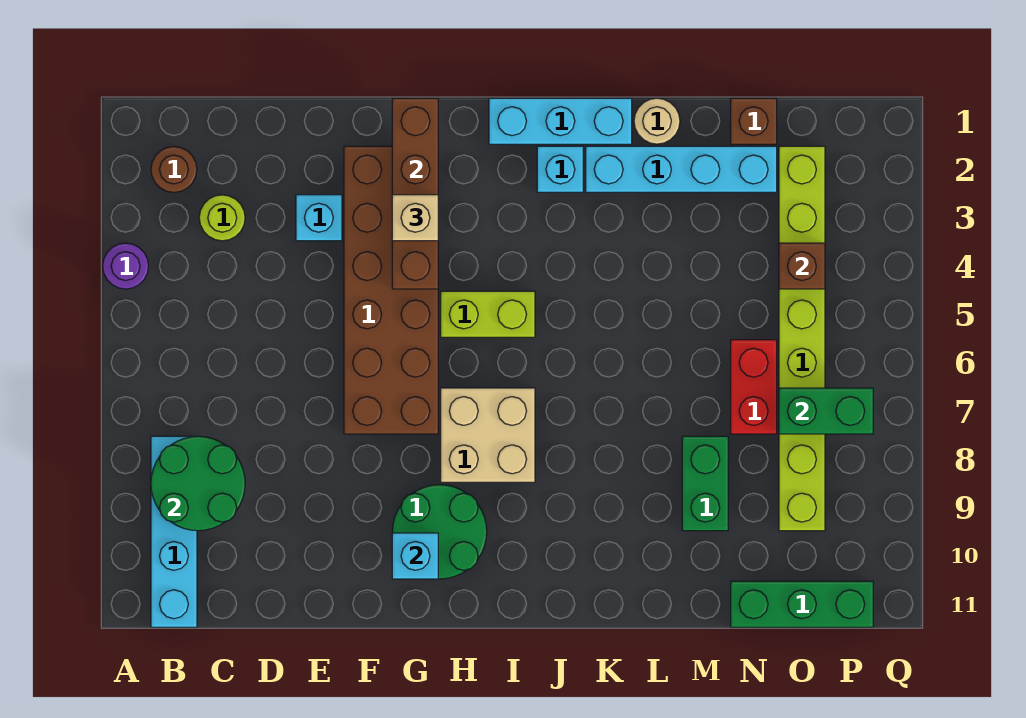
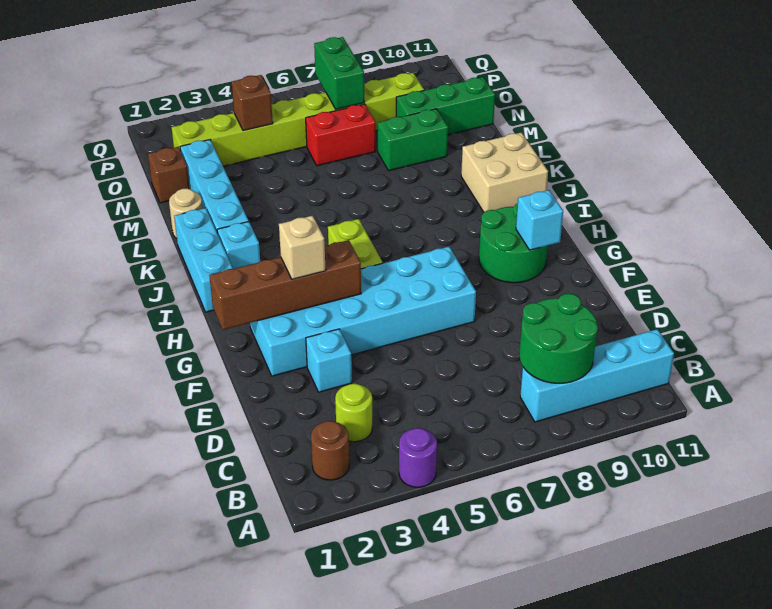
brown 2x6 brick [344,146,438,434] -> cyan 2x6 brick [250,247,476,376]
tan 2x2 brick [441,388,535,482] -> tan 2x2 brick moved to [461,133,548,212]
green 1x3 brick [731,581,873,627] -> green 1x3 brick turned to [396,77,495,135]

